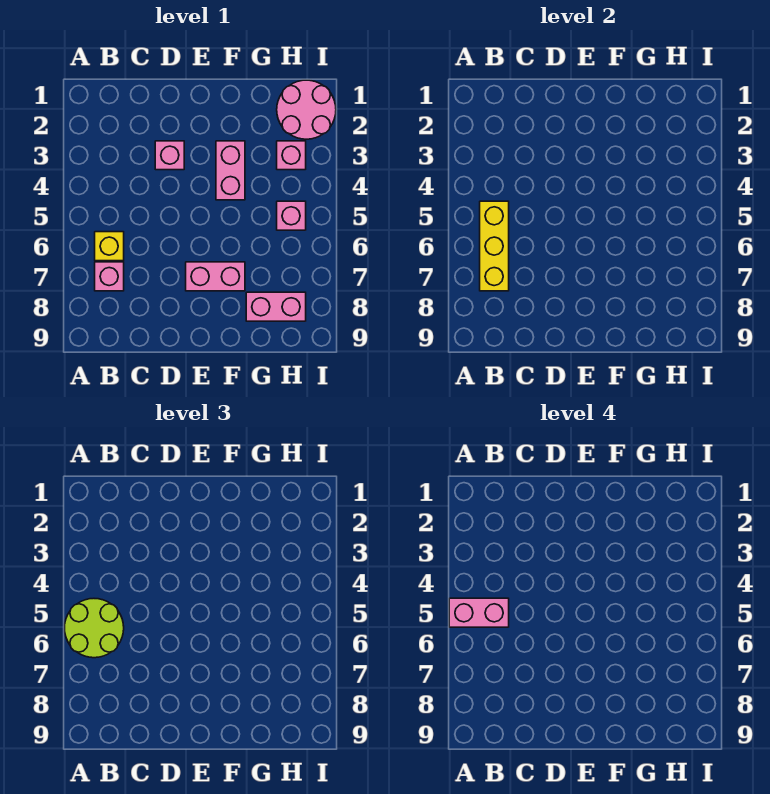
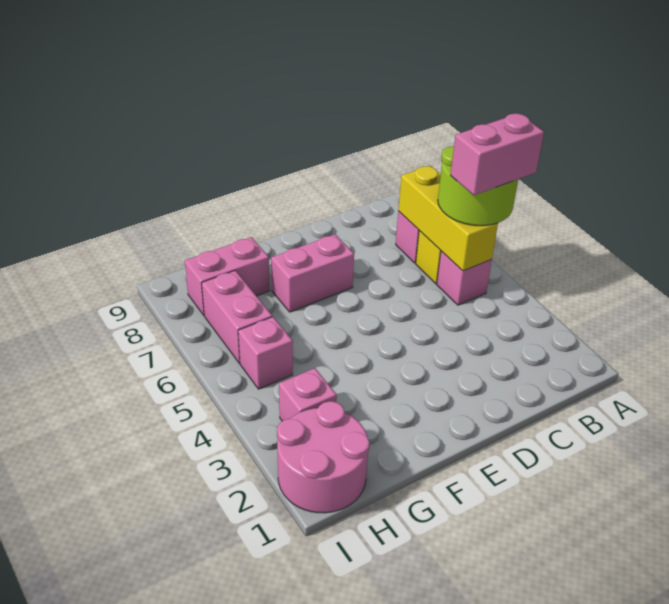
pink 1x1 brick [155,141,184,170] -> pink 1x1 brick moved to [437,251,492,305]
pink 1x2 brick [216,141,245,200] -> pink 1x2 brick moved to [202,271,272,363]

